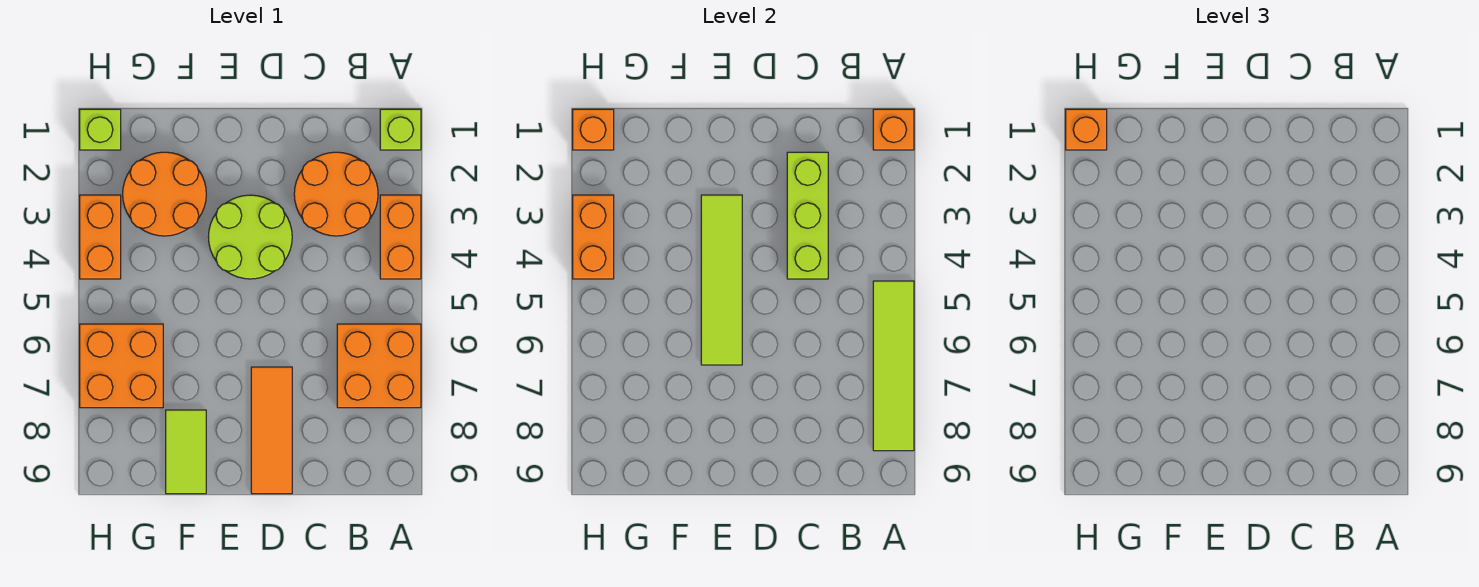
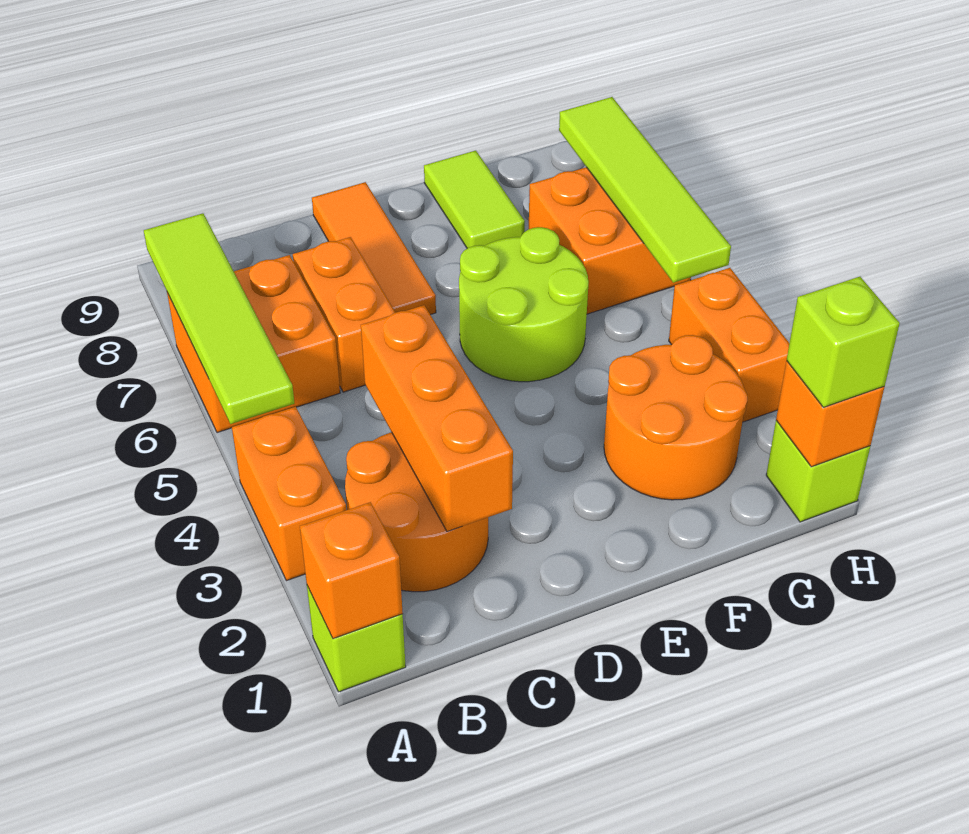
lime 1x3 brick [787,152,828,279] -> orange 1x3 brick [361,305,513,531]
lime 2x2 round brick [209,195,292,279] -> lime 2x2 round brick moved to [459,227,589,382]
lime 1x4 tile [701,195,742,365] -> lime 1x4 tile moved to [559,97,731,283]
orange 1x1 brick [1066,109,1107,150] -> lime 1x1 brick [787,277,900,407]
orange 1x2 brick [573,195,614,279] -> orange 1x2 brick moved to [293,237,395,392]

